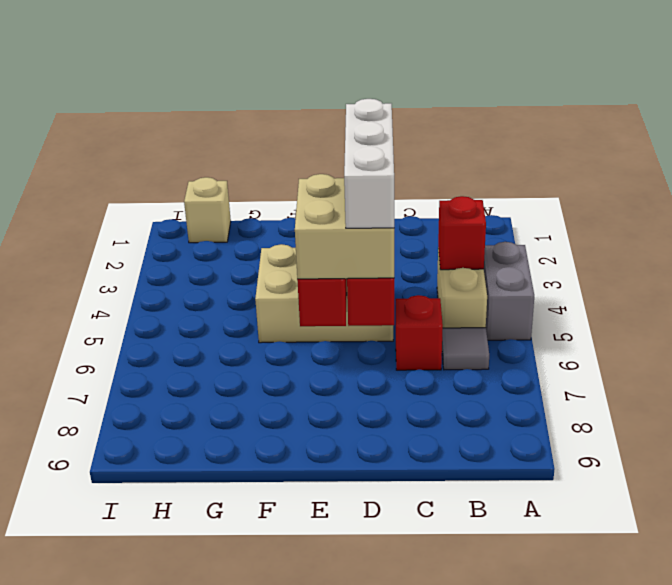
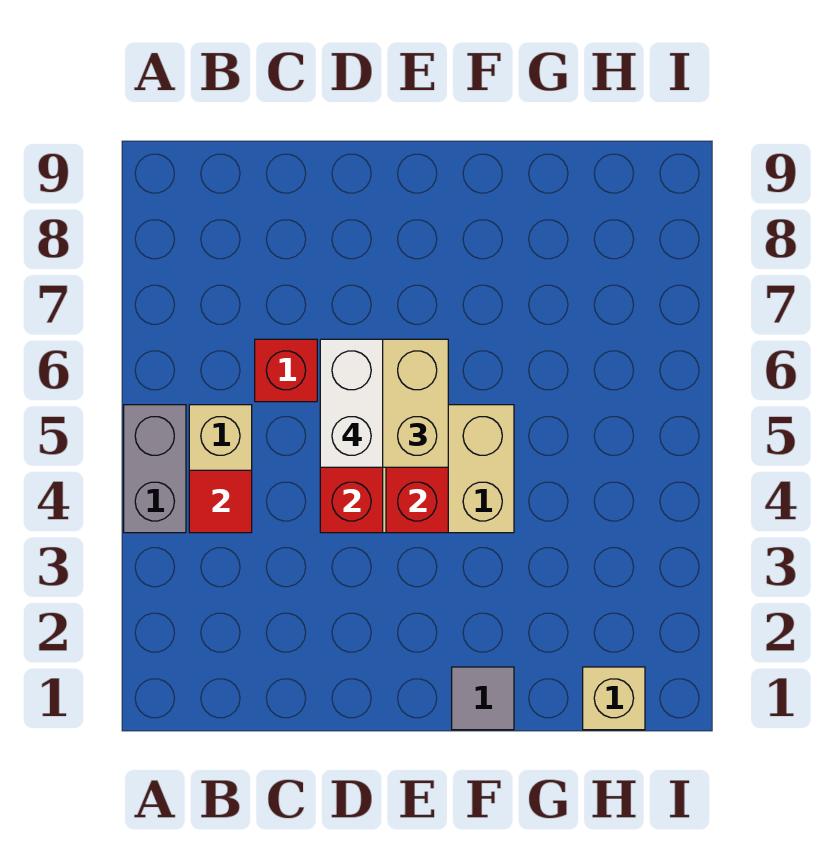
red 1x1 brick [438,196,486,270] -> red 1x1 tile [189,470,252,533]
grey 1x1 tile [442,328,489,370] -> grey 1x1 tile moved to [452,667,514,730]
white 1x3 brick [344,99,394,228] -> white 1x2 brick [320,339,383,467]

